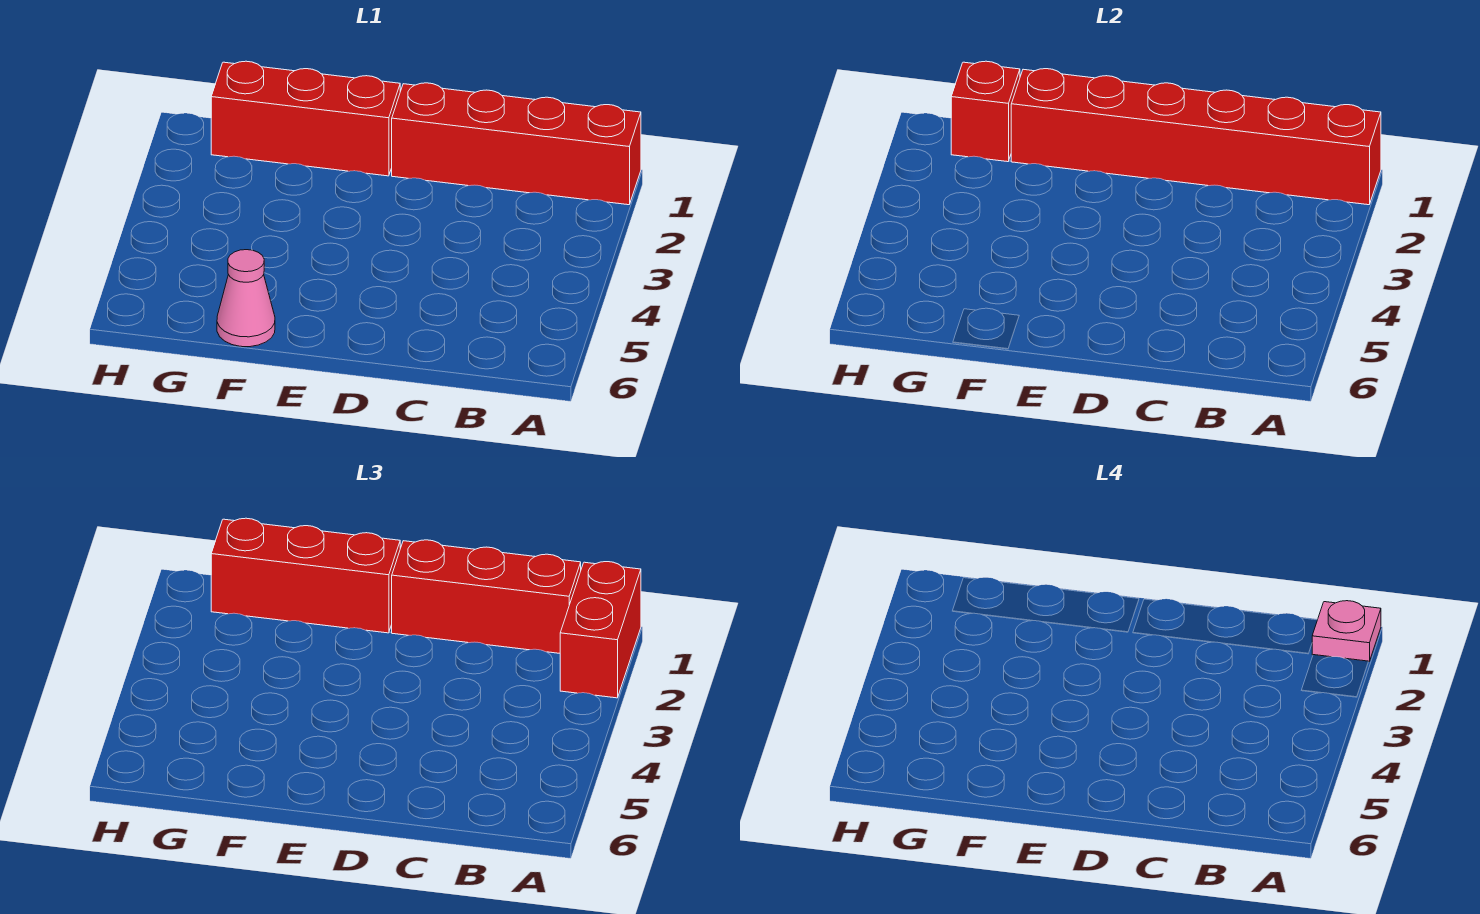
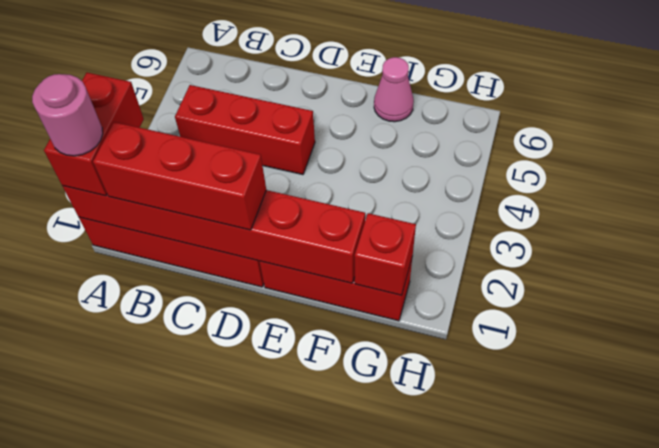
pink 1x1 plate [1312,601,1381,662] -> pink 1x1 round brick [32,74,103,156]
red 1x3 brick [211,518,400,633] -> red 1x3 brick moved to [175,85,315,175]

